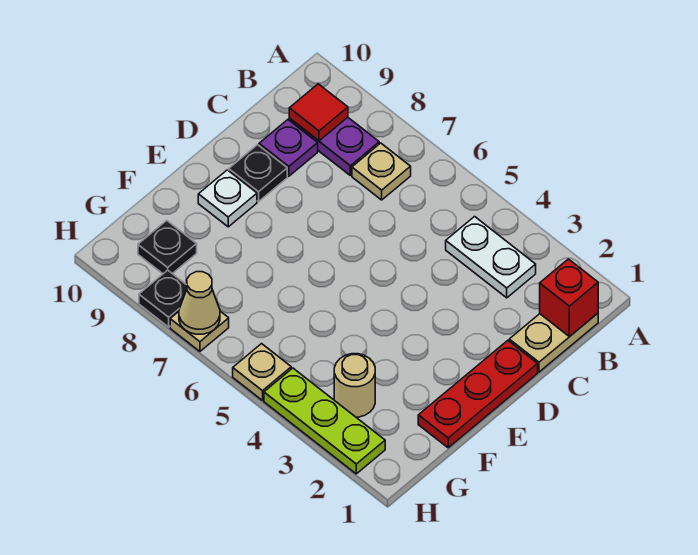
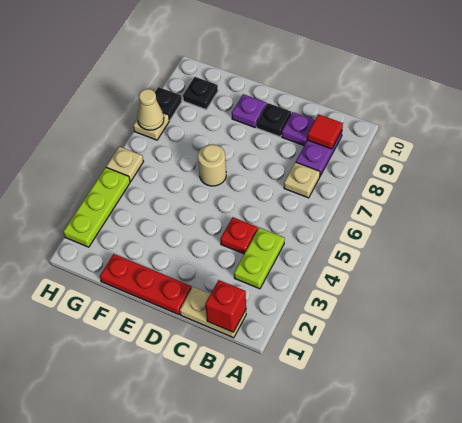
white 1x2 plate [446,217,536,298] -> lime 1x2 plate [234,228,285,289]
none -> red 1x1 plate [220,217,258,254]
white 1x1 plate [198,170,257,227] -> purple 1x1 plate [232,94,267,128]
tan 1x1 round brick [334,354,375,417] -> tan 1x1 round brick moved to [198,144,226,186]

